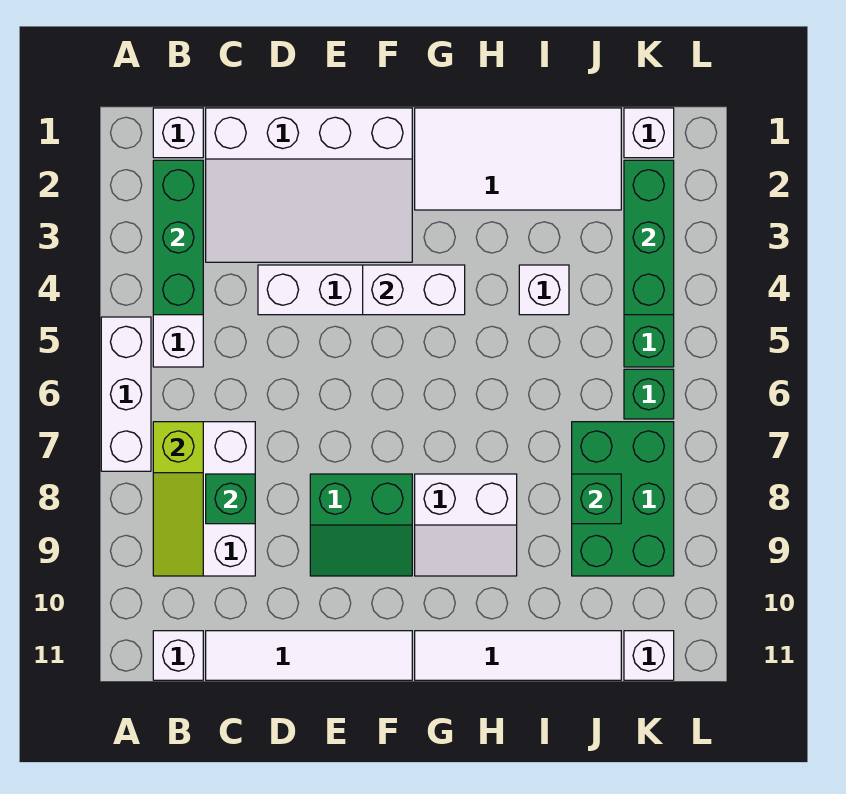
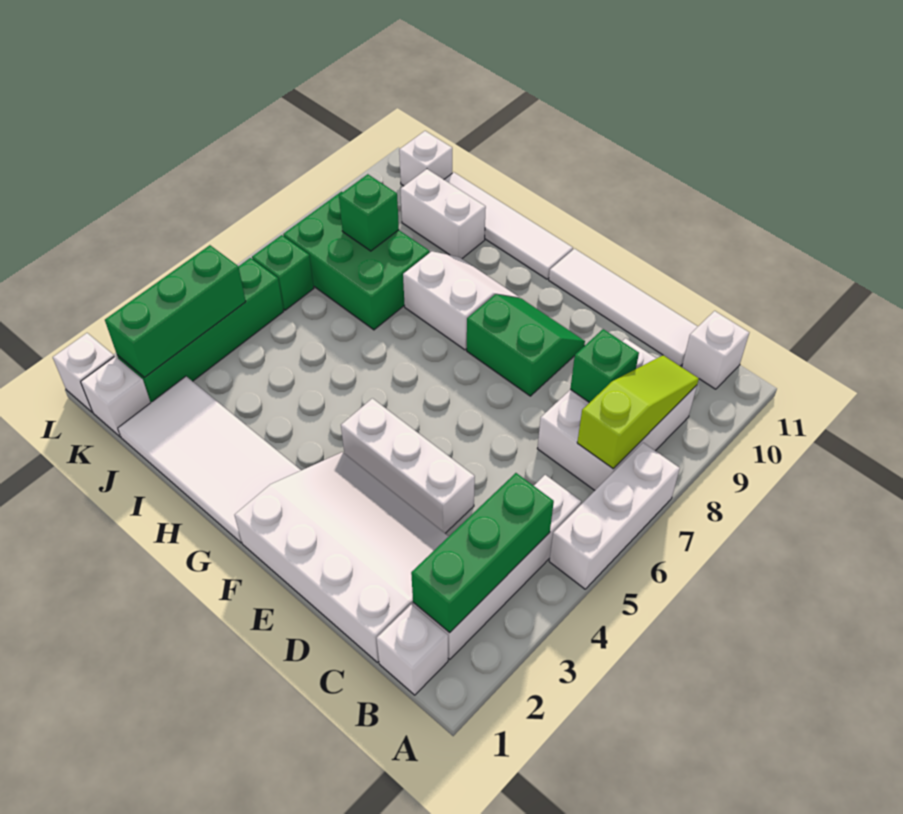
white 1x2 brick [363,265,465,315] -> white 1x2 brick moved to [400,169,486,259]
white 1x1 brick [519,265,569,315] -> white 1x1 brick moved to [53,333,114,412]
green 2x3 brick [572,422,674,576] -> green 2x3 brick turned to [283,192,430,330]

